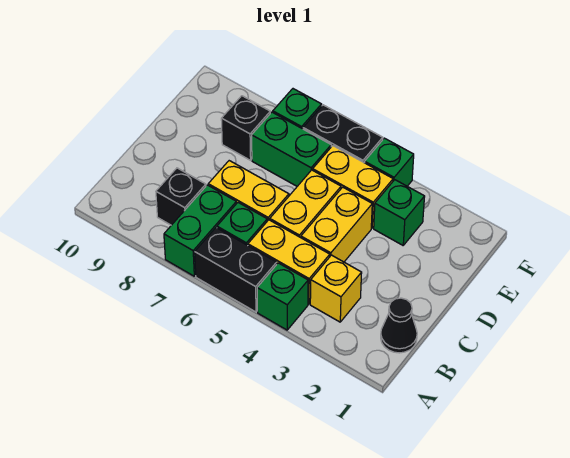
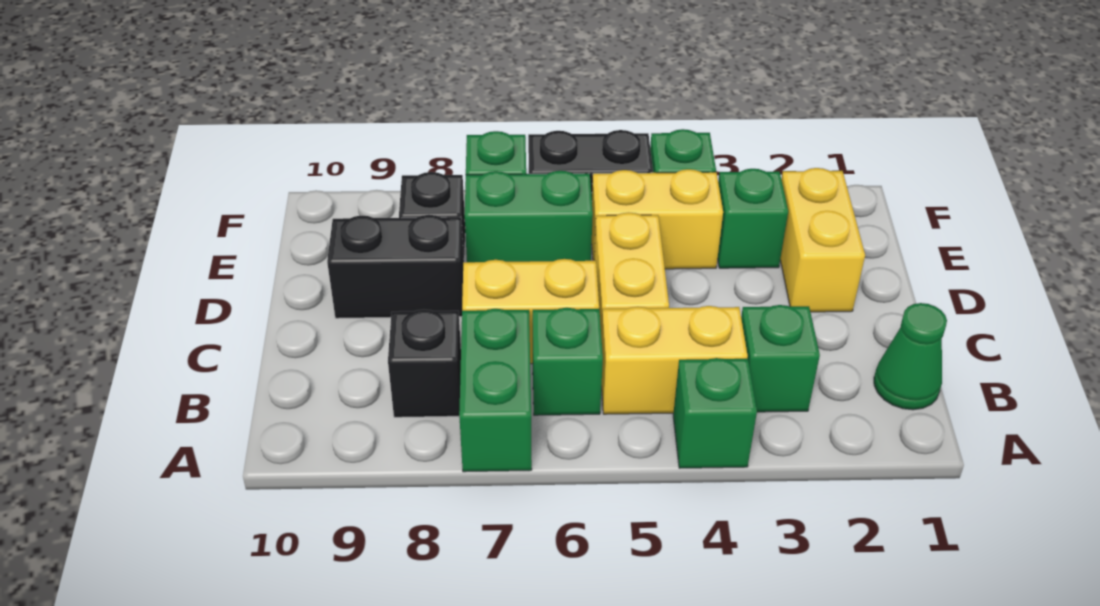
black 1x2 brick [195,228,277,312] -> black 1x2 brick moved to [327,215,464,318]
black 1x1 cone [381,298,417,353] -> green 1x1 cone [874,303,947,410]
yellow 1x1 brick [310,255,362,322] -> green 1x1 brick [741,305,820,412]
yellow 1x2 brick [301,187,372,262] -> yellow 1x2 brick moved to [780,168,865,312]

